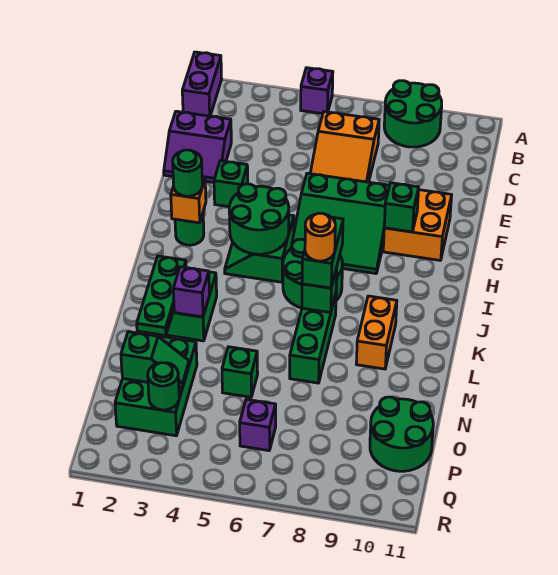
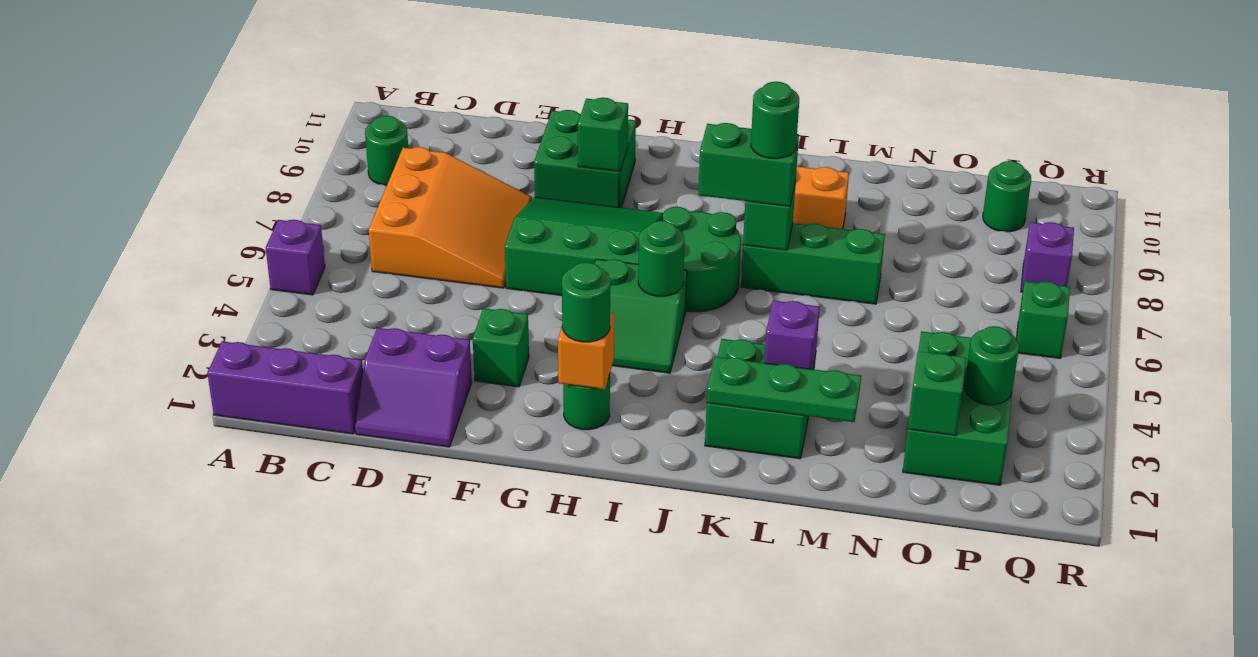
purple 1x2 brick [182,52,222,116] -> purple 1x3 brick [207,341,363,434]
green 2x2 round brick [384,81,442,147] -> green 1x1 round brick [365,116,408,185]
orange 2x3 slope [310,112,379,182] -> orange 3x3 slope [369,147,532,288]
purple 2x2 slope [164,111,231,183] -> purple 2x2 slope turned to [355,328,472,447]
green 3x3 slope [291,173,390,274] -> green 3x3 slope turned to [505,197,663,295]
orange 2x2 brick [383,190,452,260] -> green 2x2 brick [534,110,636,208]
green 2x2 round brick [229,184,289,254] -> green 1x1 round brick [638,221,684,296]
orange 1x1 round brick [305,213,335,261] -> green 1x1 round brick [751,82,799,159]
green 2x3 brick [115,333,197,436] -> green 2x3 brick turned to [903,331,1012,485]
green 1x1 brick [222,347,258,397] -> green 1x1 brick moved to [1017,281,1070,358]
green 2x2 round brick [370,397,433,471] -> green 1x1 round brick [983,161,1031,232]
purple 1x1 brick [240,399,276,451] -> purple 1x1 brick moved to [1021,222,1074,292]

